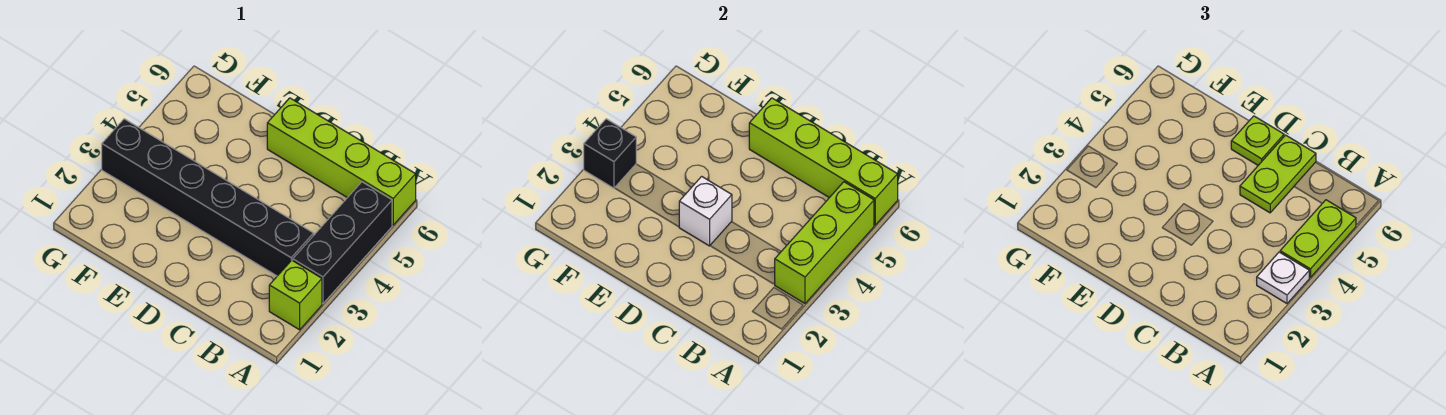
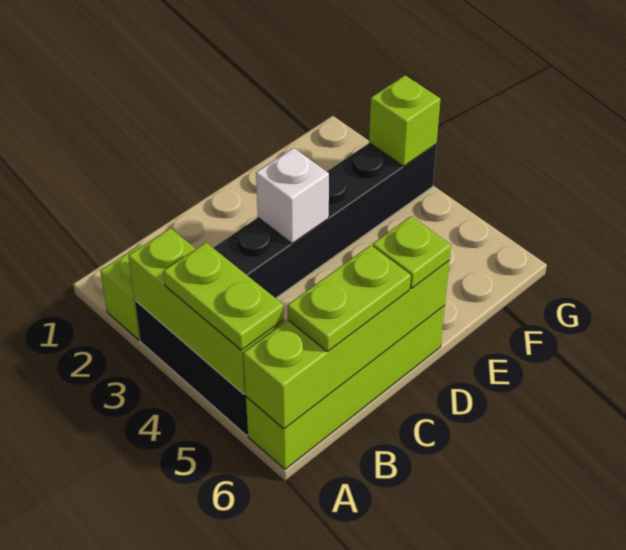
white 1x1 plate [1257,252,1309,303] -> none
lime 1x2 plate [1240,135,1316,213] -> lime 1x2 plate turned to [288,245,411,352]
black 1x1 brick [584,119,636,188] -> lime 1x1 brick [369,76,440,166]

